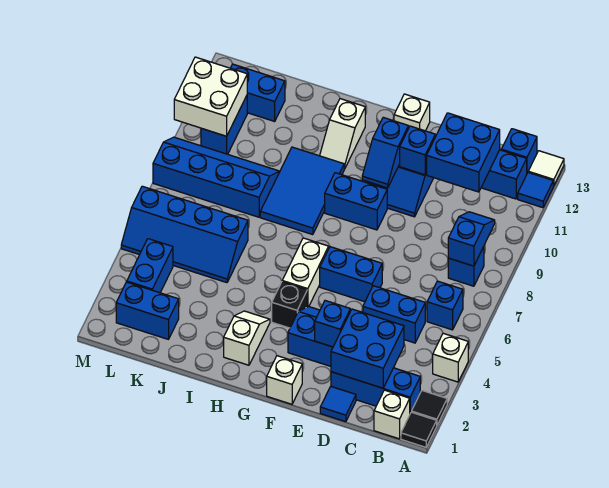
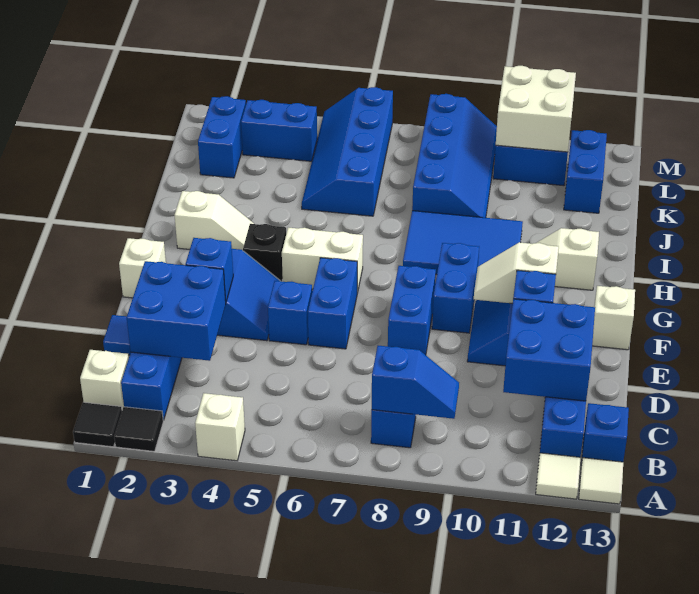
blue 1x1 tile [518,173,553,208] -> white 1x1 tile [536,453,580,499]
blue 1x1 brick [427,281,463,330] -> blue 1x1 brick moved to [268,281,312,345]
blue 1x2 brick [363,286,425,343] -> blue 1x2 brick moved to [388,266,436,355]
blue 1x2 slope [362,117,409,188] -> white 1x2 slope [474,242,559,304]

